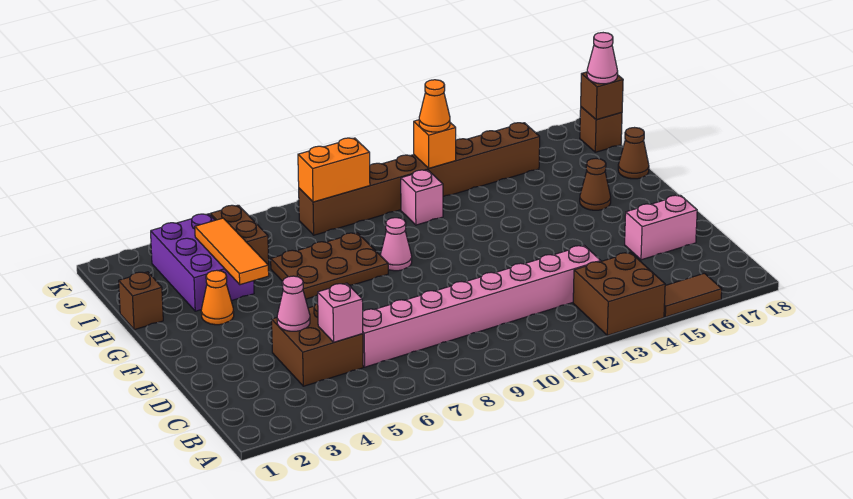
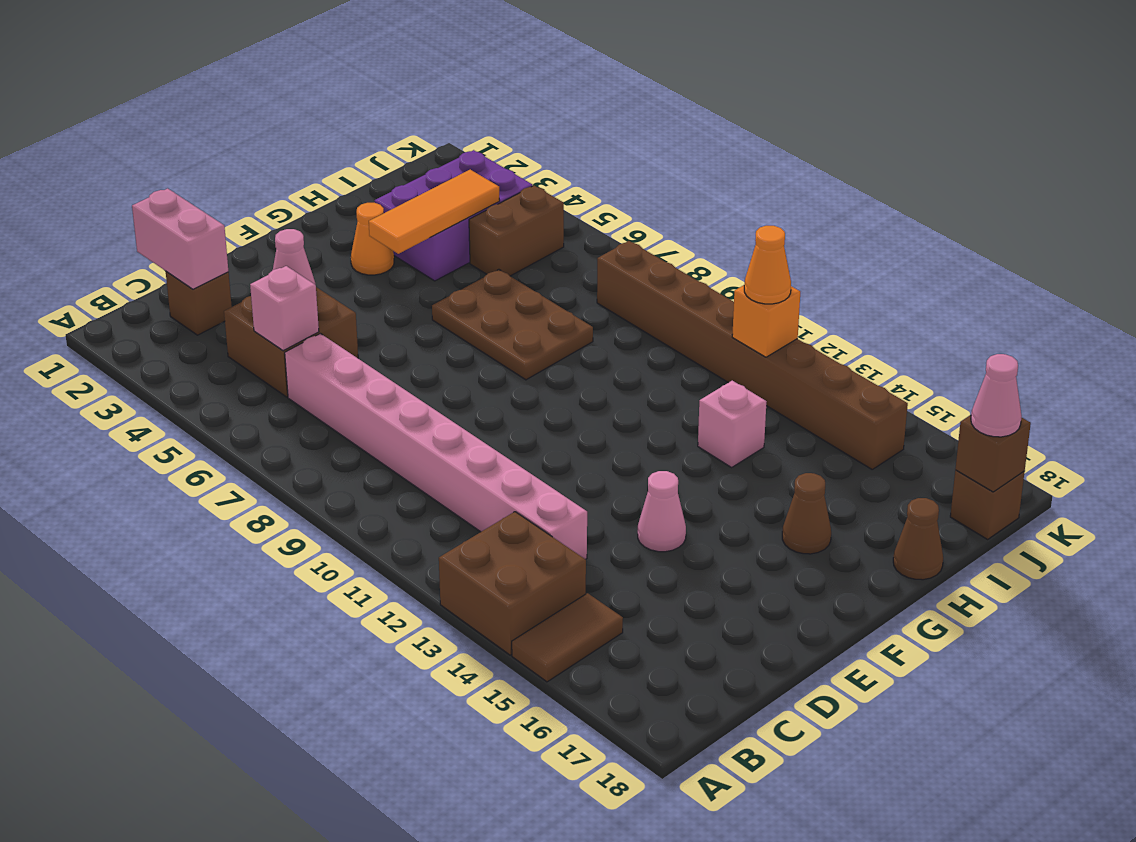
brown 1x2 tile [664,273,722,317] -> brown 1x2 tile turned to [512,593,623,682]
pink 1x2 brick [625,195,697,260] -> pink 1x2 brick moved to [132,188,228,289]
pink 1x1 cone [380,218,412,271] -> pink 1x1 cone moved to [638,471,686,552]
brown 1x1 brick [119,272,163,330] -> brown 1x1 brick moved to [166,272,232,335]
pink 1x1 brick [401,170,443,225] -> pink 1x1 brick moved to [698,381,767,467]
orange 1x2 brick [298,138,370,202] -> none

